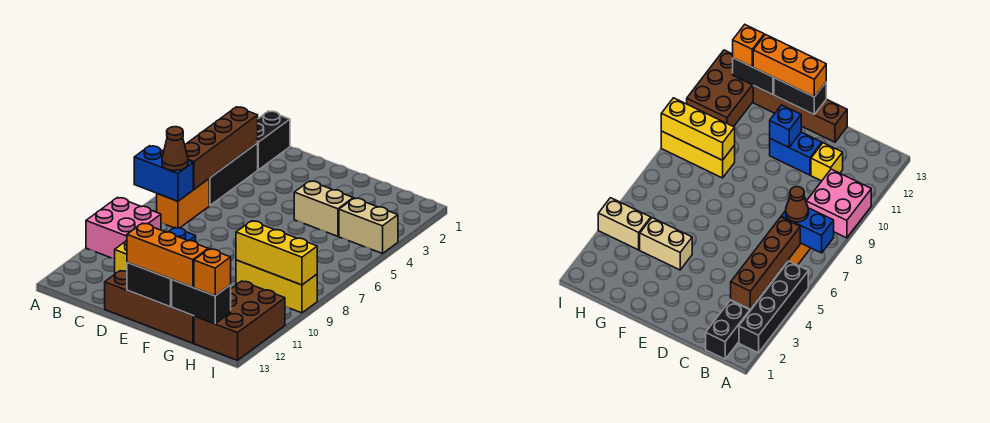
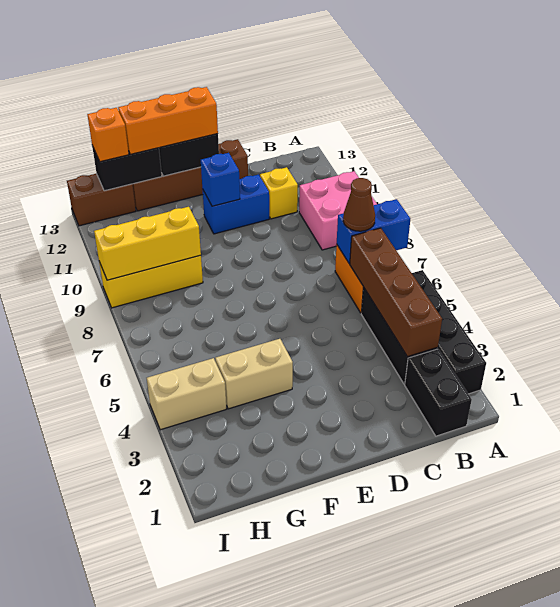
brown 2x3 brick [194,281,285,360] -> brown 1x2 brick [67,174,136,226]

